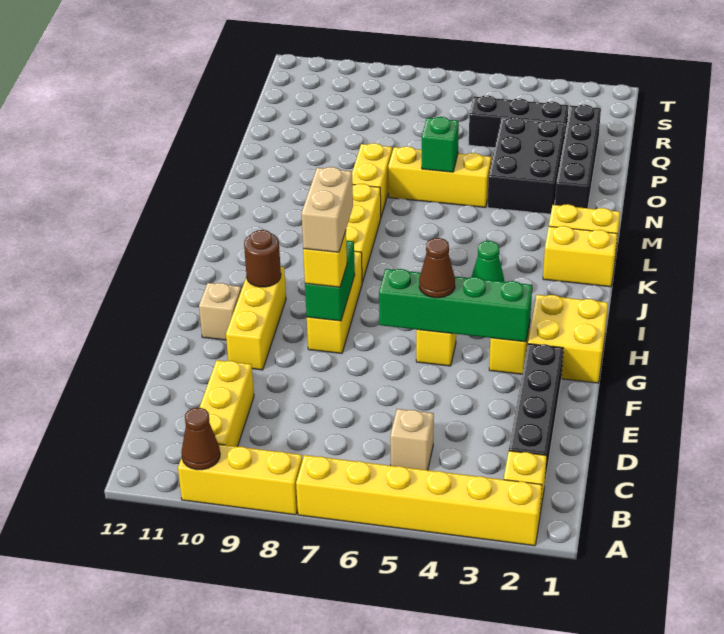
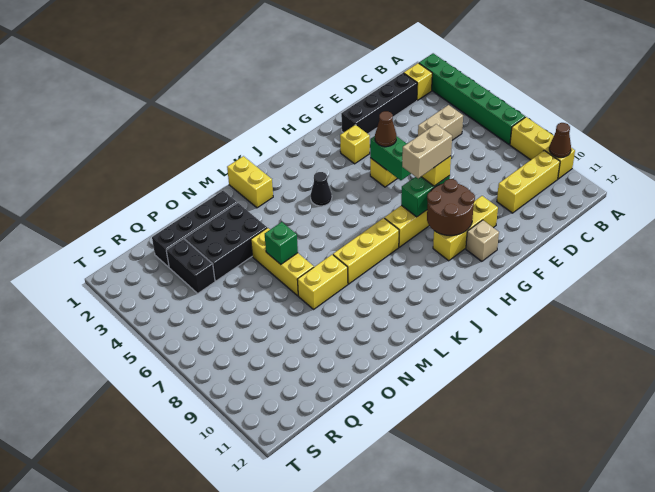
yellow 1x6 brick [296,455,542,546] -> green 1x6 brick [419,53,525,144]
tan 1x1 brick [390,409,434,470] -> tan 1x2 brick [418,105,463,140]
yellow 2x2 brick [528,295,608,383] -> none
green 1x4 brick [379,269,532,342] -> green 1x2 brick [370,136,411,180]
brown 1x1 round brick [244,230,281,287] -> brown 2x2 round brick [427,179,475,235]
green 1x1 cone [471,241,504,282] -> black 1x1 cone [311,172,332,206]
yellow 1x2 brick [543,226,617,287] -> none
black 1x3 brick [469,95,569,148] -> black 1x2 brick [166,239,215,293]

